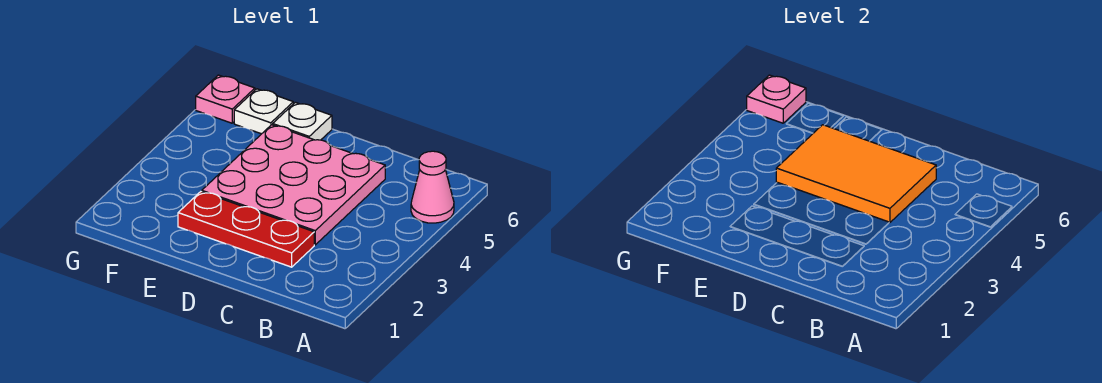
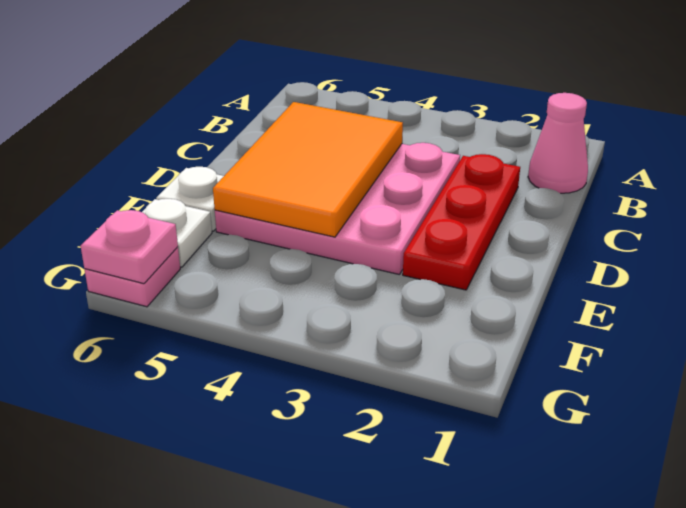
pink 1x1 cone [411,151,454,223] -> pink 1x1 cone moved to [528,93,588,193]

